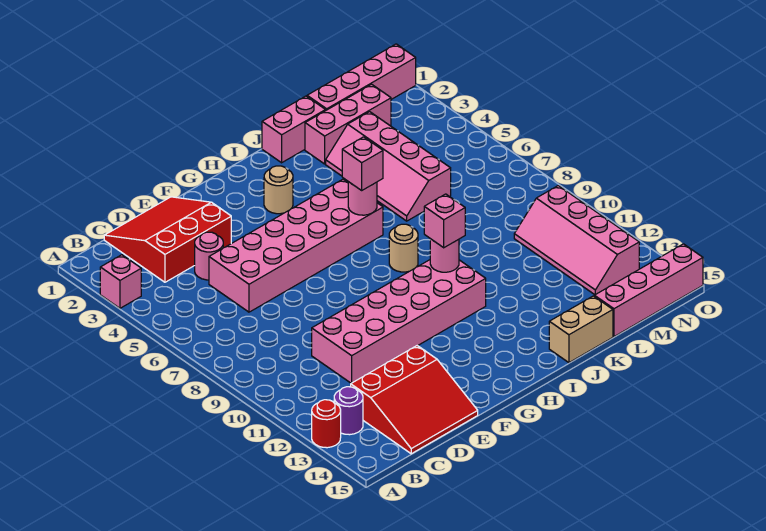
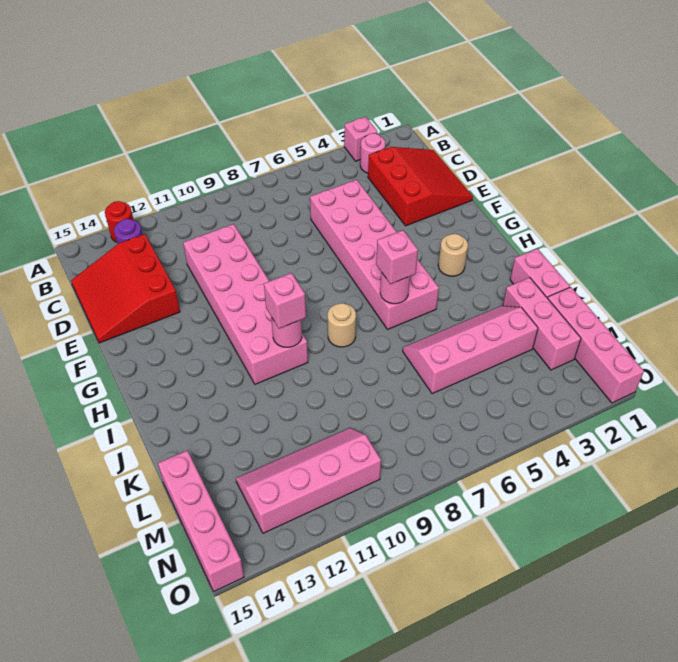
pink 1x1 round brick [195,232,223,280] -> pink 1x1 round brick moved to [360,133,385,173]
tan 1x2 brick [549,296,613,363] -> none

